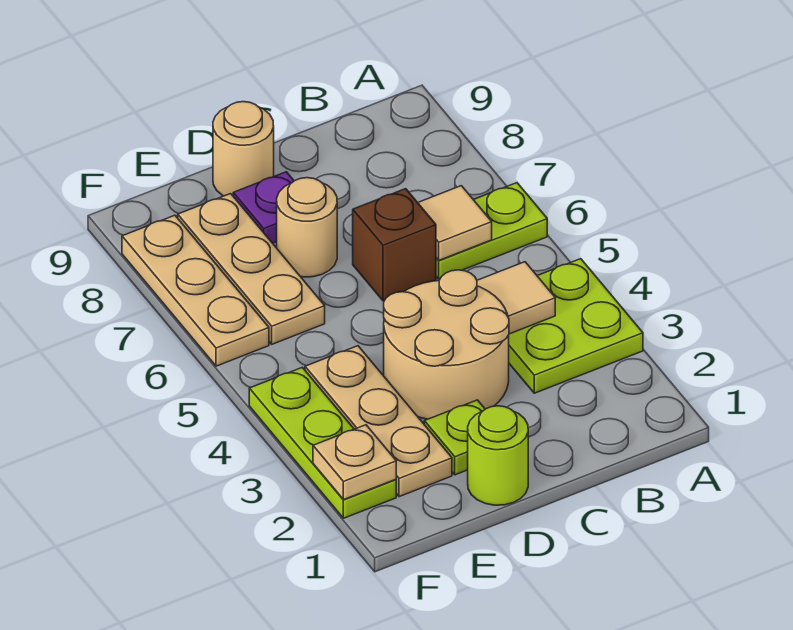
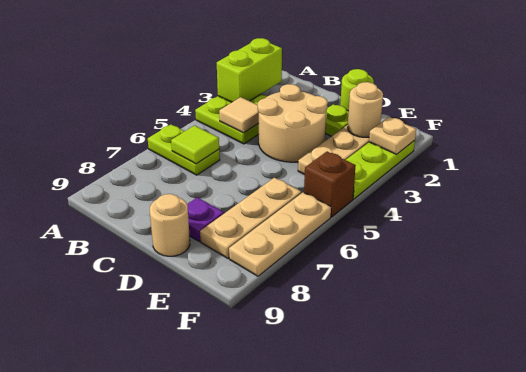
none -> lime 1x2 brick [217,38,282,102]
tan 1x1 tile [418,186,492,260] -> lime 1x1 tile [171,125,219,164]
brown 1x1 brick [353,189,436,301] -> brown 1x1 brick moved to [304,152,356,217]
tan 1x1 round brick [277,178,337,277] -> tan 1x1 round brick moved to [347,82,383,137]

